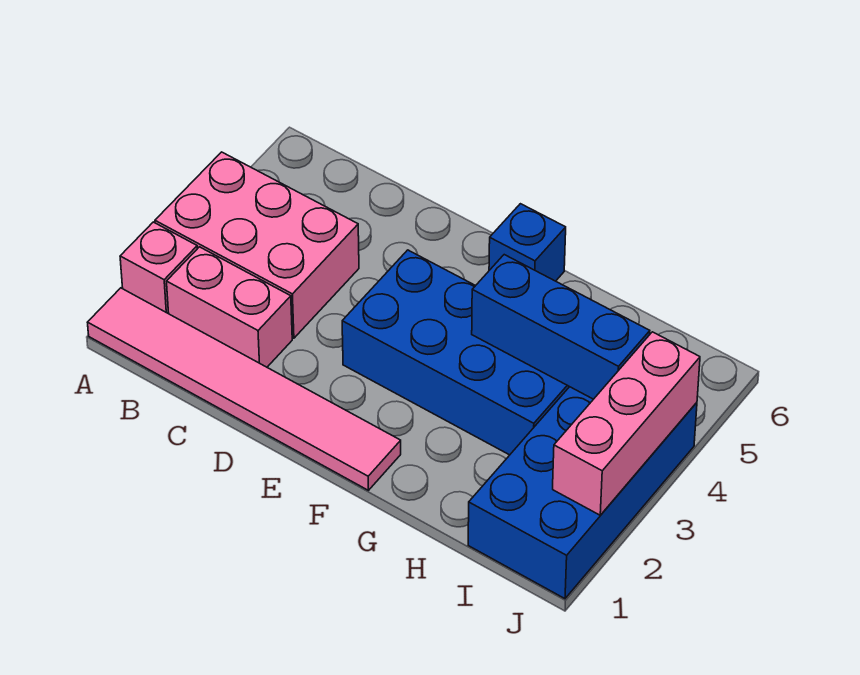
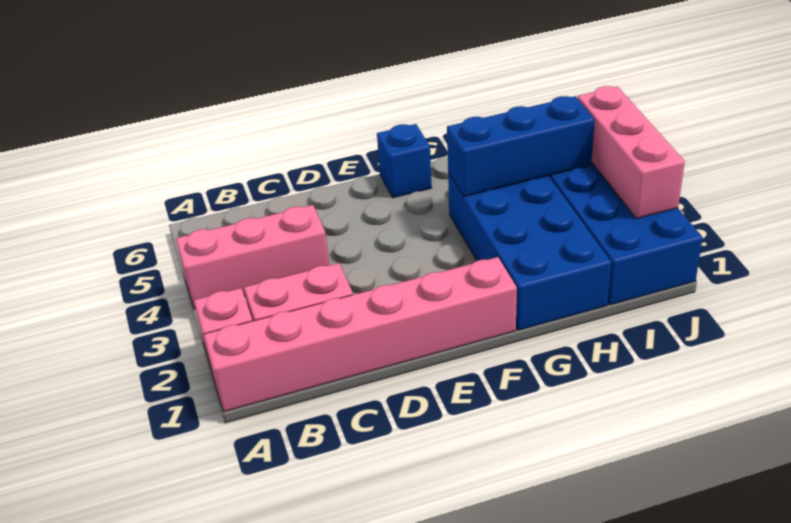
pink 1x6 tile [87,288,401,490] -> pink 1x6 brick [203,257,517,412]
pink 2x3 brick [155,152,359,338] -> pink 1x3 brick [176,205,329,309]
blue 2x4 brick [342,250,569,455] -> blue 2x4 brick turned to [448,172,611,330]

